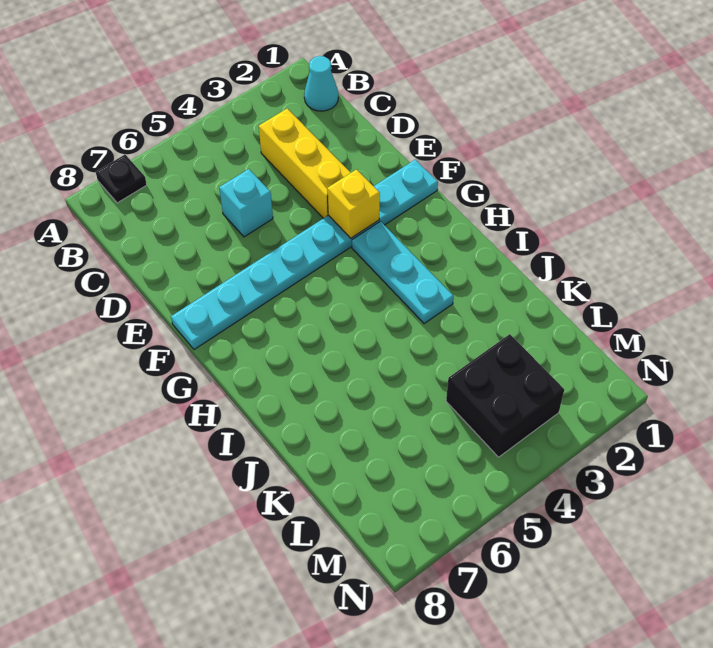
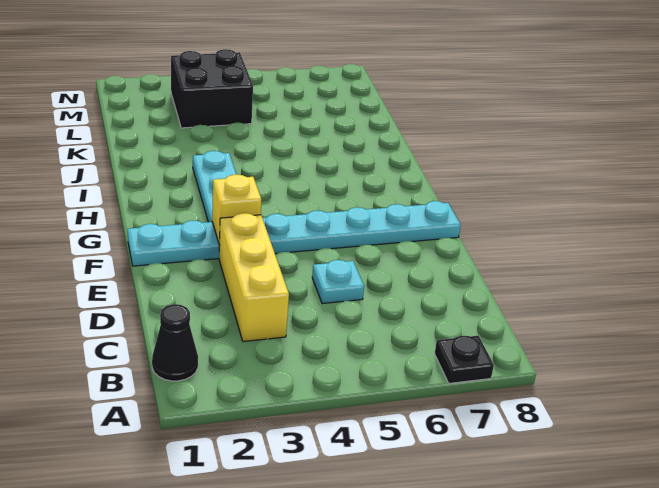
cyan 1x1 cone [304,56,338,111] -> black 1x1 cone [152,304,198,381]
cyan 1x1 brick [219,169,273,237] -> cyan 1x1 plate [312,260,364,304]

